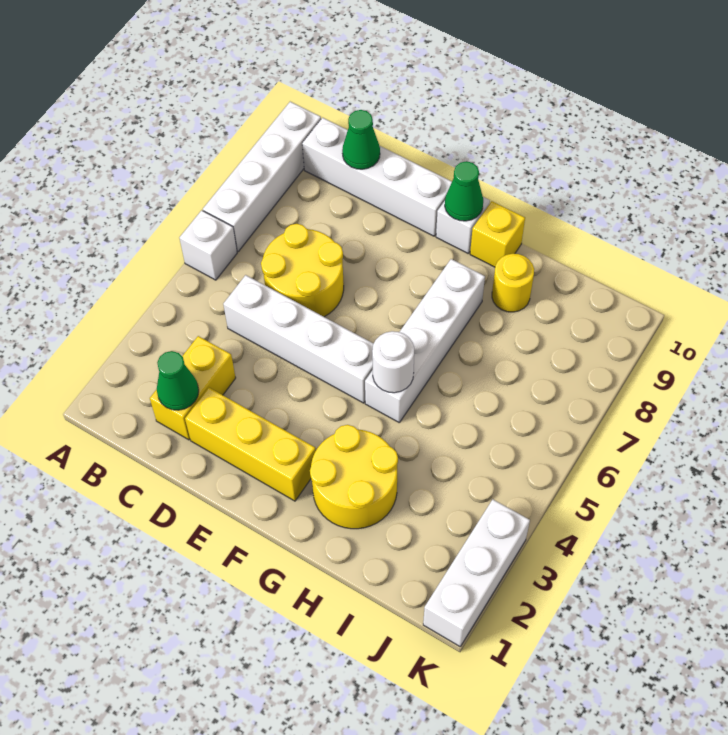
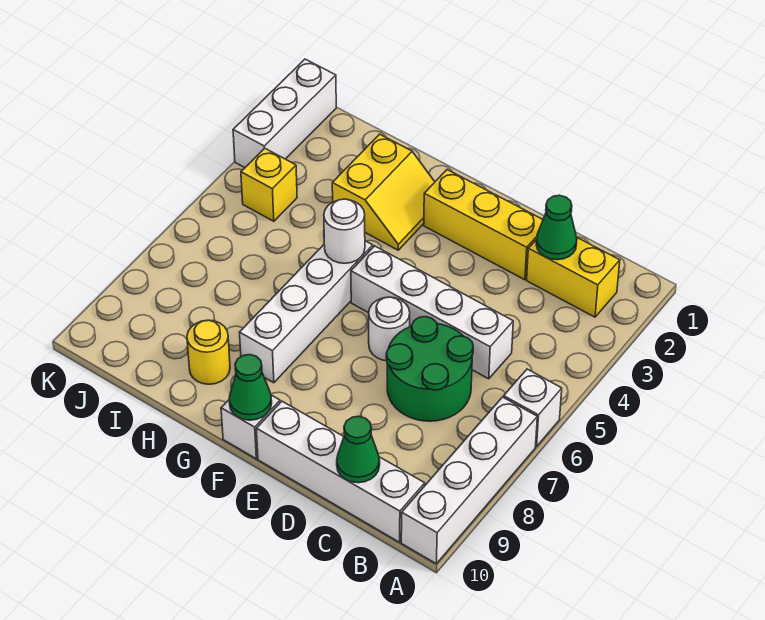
yellow 1x2 brick [150,336,236,440] -> yellow 1x2 brick turned to [527,238,620,317]
yellow 2x2 round brick [261,224,344,317] -> green 2x2 round brick [386,317,473,421]
none -> white 1x1 round brick [369,297,410,361]
yellow 2x2 round brick [310,425,398,529] -> yellow 2x2 slope [332,134,435,250]
yellow 1x1 brick [470,201,525,267] -> yellow 1x1 brick moved to [241,148,297,221]

